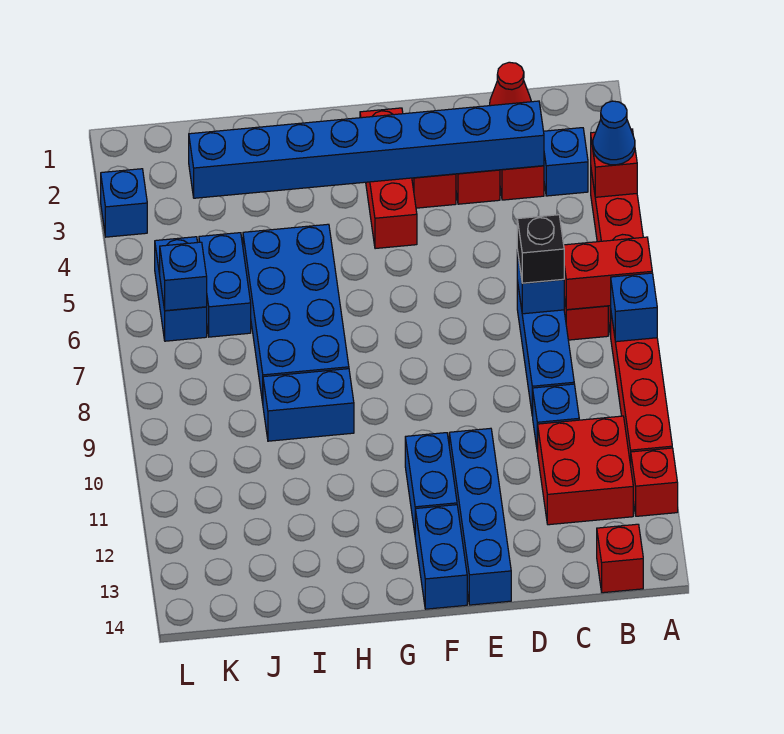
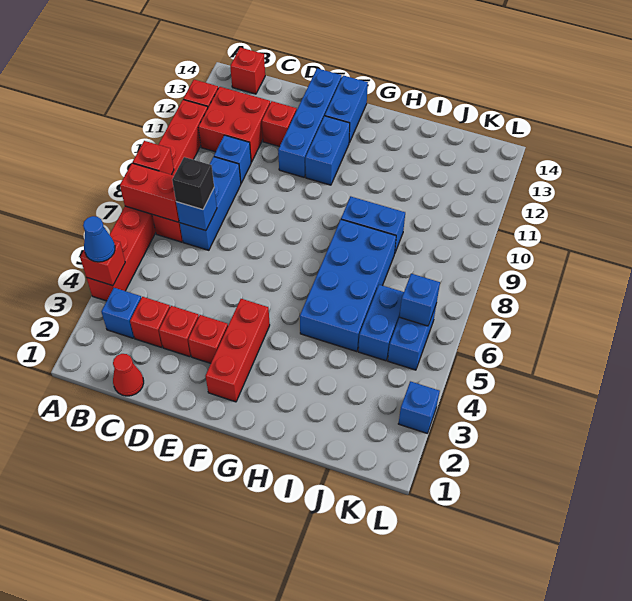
blue 1x1 brick [611,273,657,342] -> red 1x1 brick [133,141,174,175]
blue 1x8 brick [189,101,544,198] -> none
none -> red 1x1 brick [262,101,297,147]

